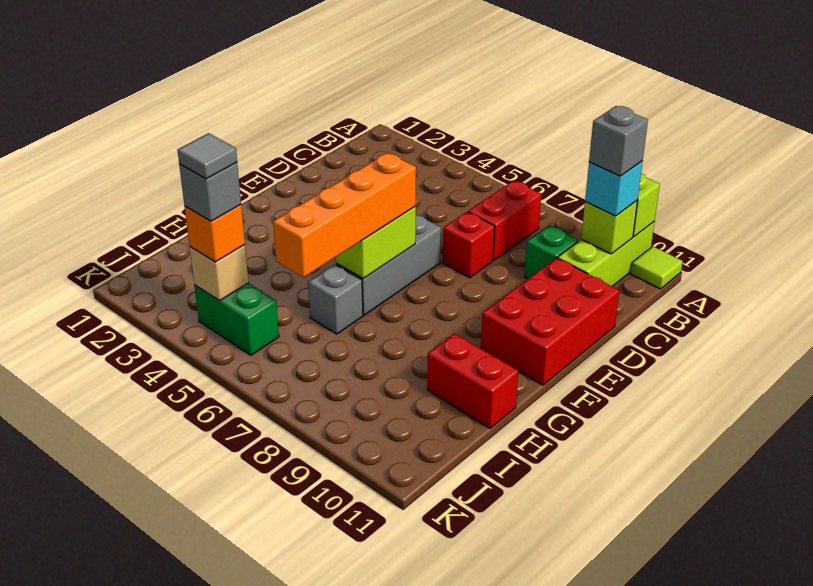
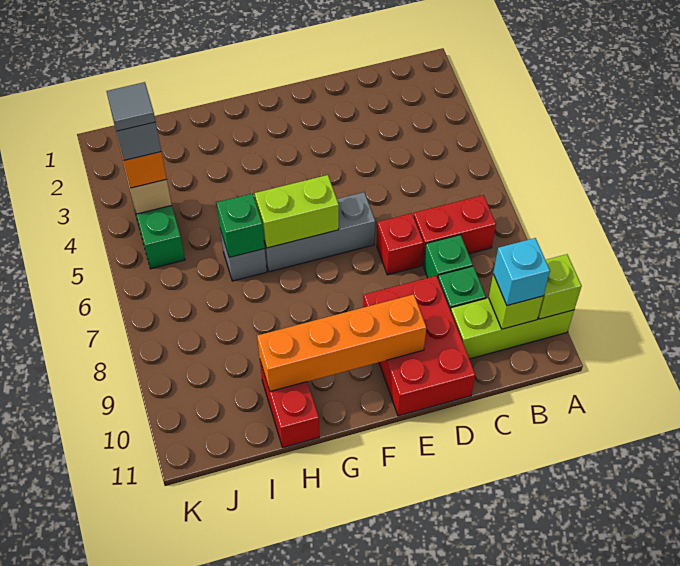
lime 1x1 tile [631,246,683,289] -> none
grey 1x1 brick [589,106,648,176] -> none
none -> green 1x1 brick [424,235,473,278]
red 2x3 brick [481,258,619,385] -> red 2x3 brick turned to [363,276,475,416]
orange 1x4 brick [273,153,416,277] -> orange 1x4 brick moved to [257,294,426,391]
none -> green 1x1 brick [216,194,265,258]

